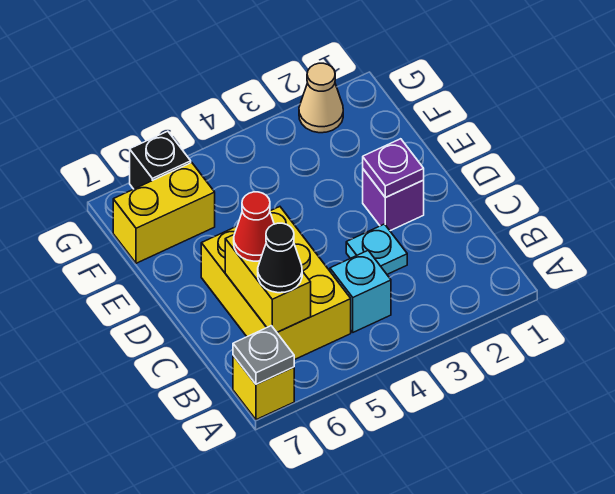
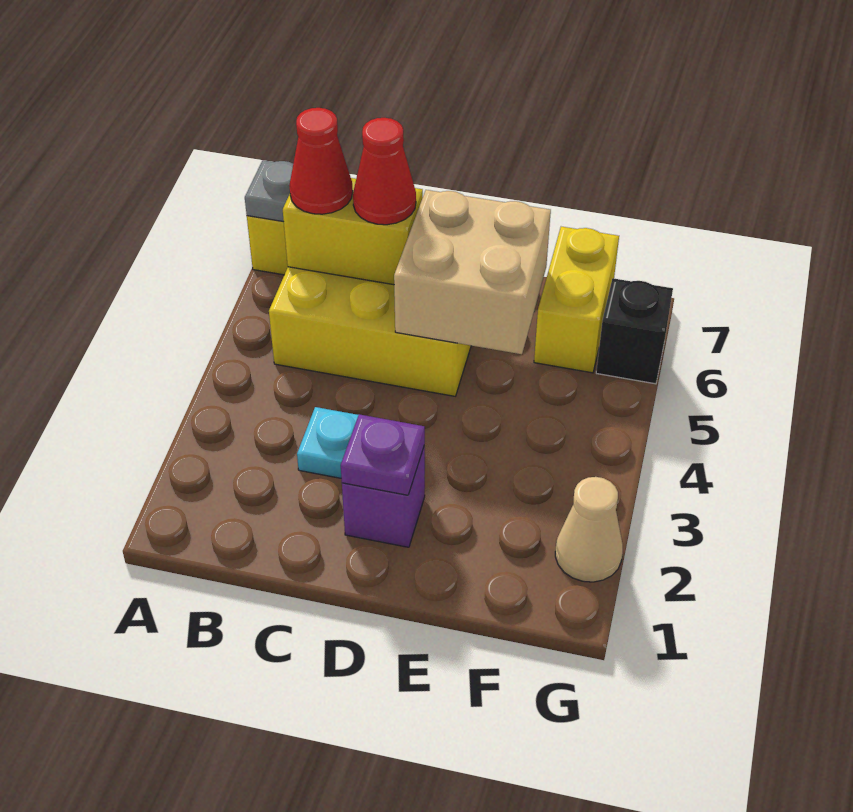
cyan 1x1 brick [330,251,391,332] -> none
black 1x1 cone [258,223,302,293] -> red 1x1 cone [289,108,353,214]
none -> tan 2x2 brick [394,190,551,354]

